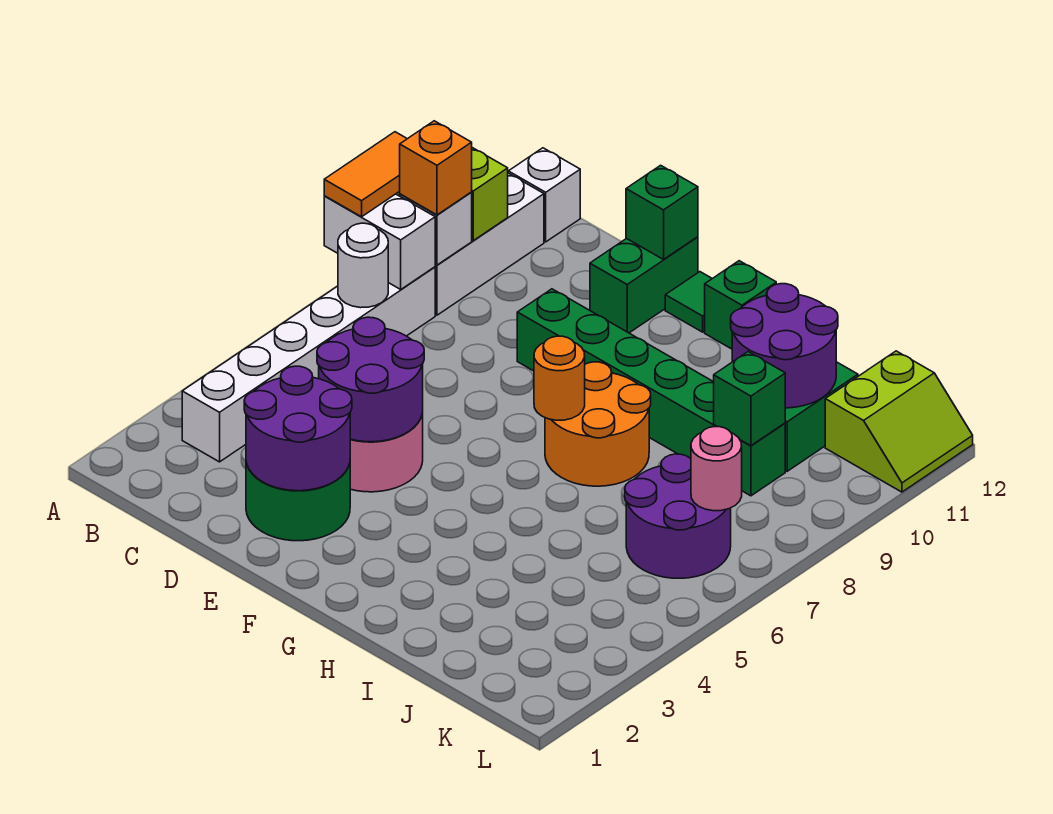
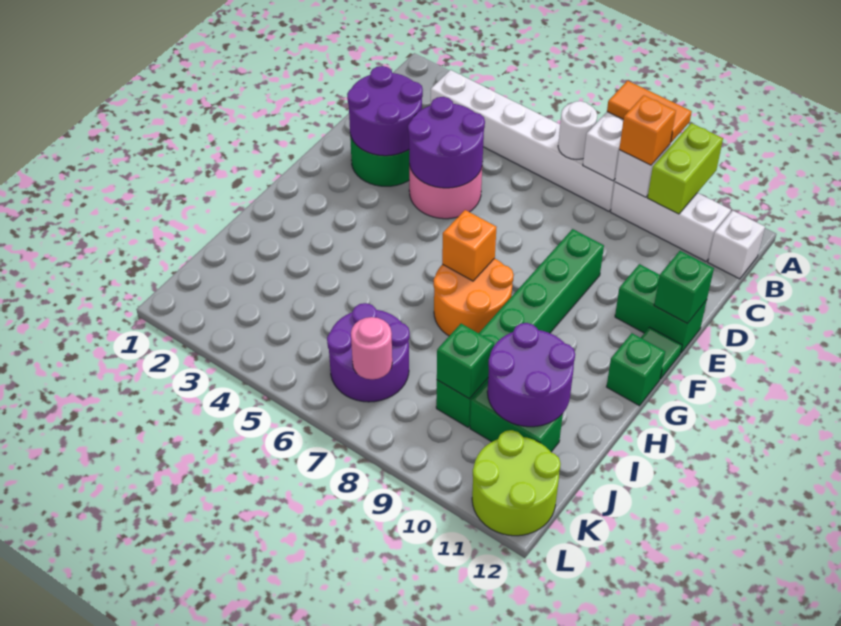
orange 1x1 round brick [534,336,585,420] -> orange 1x1 brick [442,210,497,281]
lime 2x2 slope [825,351,973,492] -> lime 2x2 round brick [472,430,561,536]

